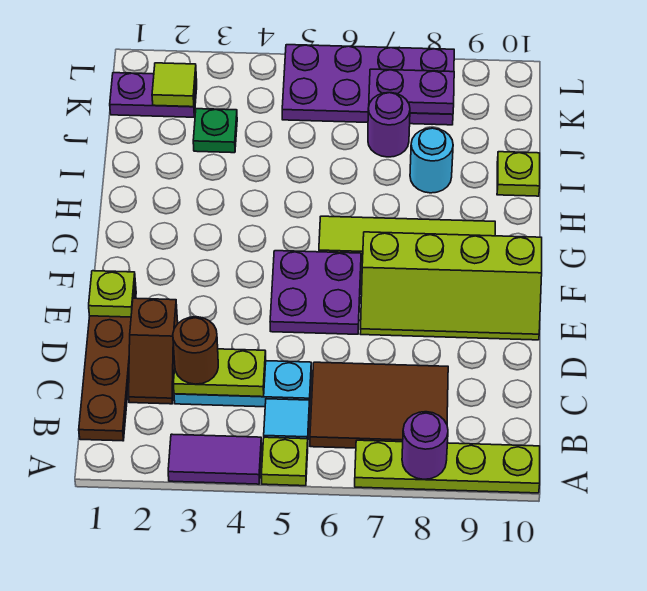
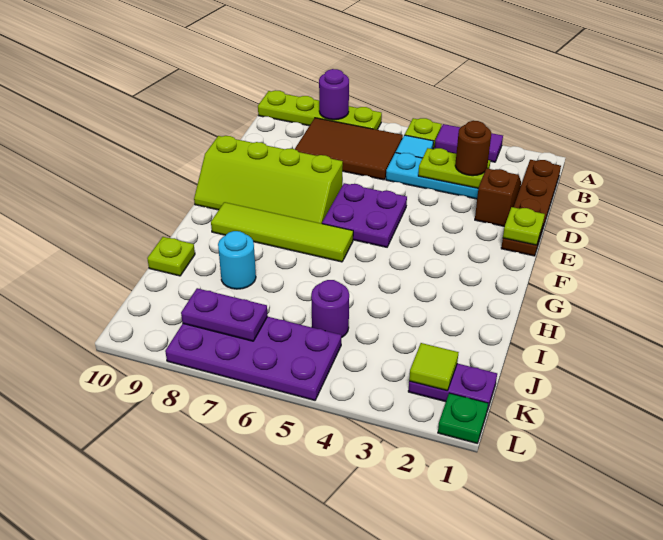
lime 2x4 slope [360,232,542,340] -> lime 2x4 slope turned to [194,136,343,224]
green 1x1 plate [193,109,237,153] -> green 1x1 plate moved to [438,393,488,443]
purple 1x1 round brick [368,93,410,157] -> purple 1x1 round brick moved to [311,280,349,338]

